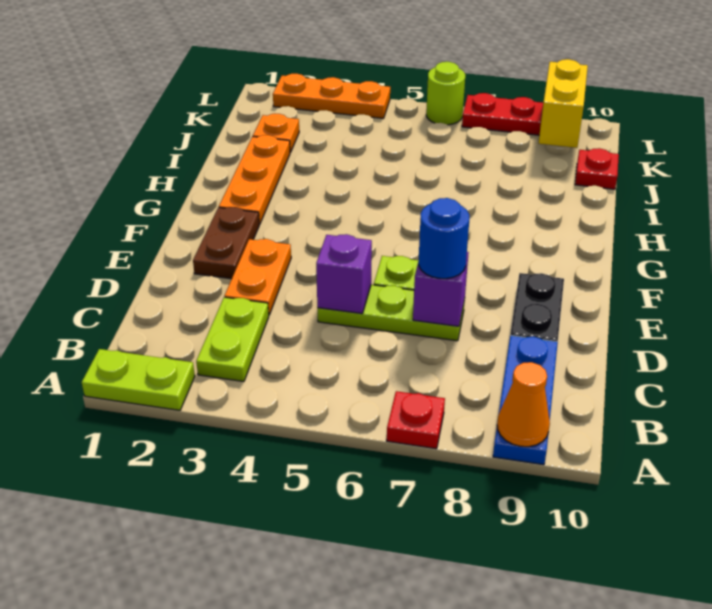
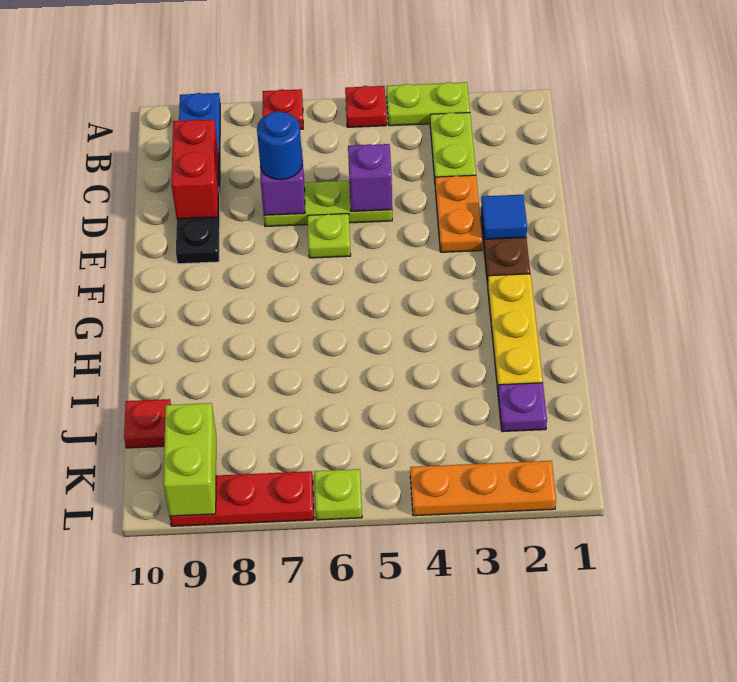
lime 1x2 plate [82,349,195,410] -> lime 1x2 plate moved to [387,82,470,126]
none -> red 1x1 plate [345,86,387,127]
orange 1x1 cone [497,362,550,447] -> none
none -> red 1x2 brick [171,119,219,219]
none -> blue 1x1 tile [481,195,527,239]
orange 1x3 plate [219,135,290,224] -> yellow 1x3 plate [488,274,543,390]
orange 1x1 plate [253,114,299,152] -> purple 1x1 plate [498,383,547,432]
yellow 1x2 brick [539,59,588,148] -> lime 1x2 brick [163,403,216,516]
lime 1x1 round brick [426,62,465,125] -> lime 1x1 plate [314,469,362,520]

